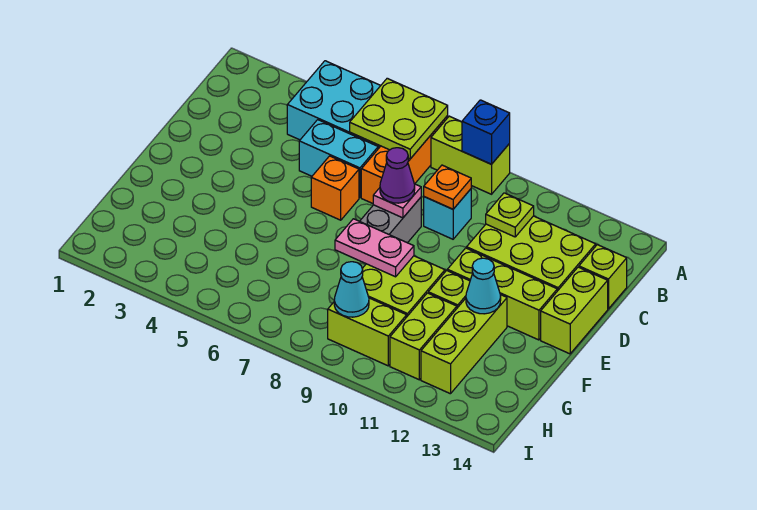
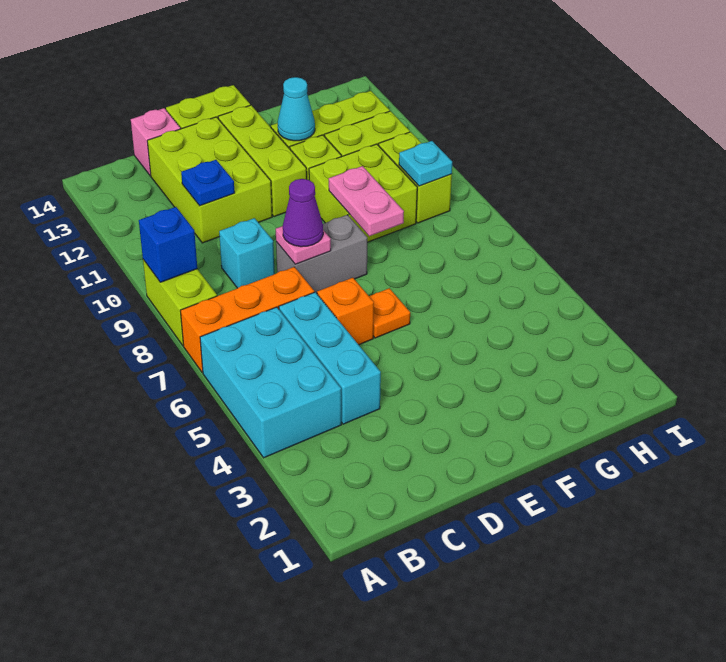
lime 2x2 plate [350,78,448,159] -> none
cyan 1x2 brick [299,120,378,198] -> cyan 1x3 brick [279,292,381,424]
orange 1x1 plate [424,165,471,209] -> orange 1x1 plate moved to [369,288,410,338]
lime 1x1 plate [486,193,534,237] -> blue 1x1 plate [181,160,235,206]
lime 1x1 brick [579,245,627,309] -> pink 1x1 brick [131,108,181,176]
cyan 1x1 cone [334,262,369,317] -> cyan 1x1 plate [399,141,452,186]

